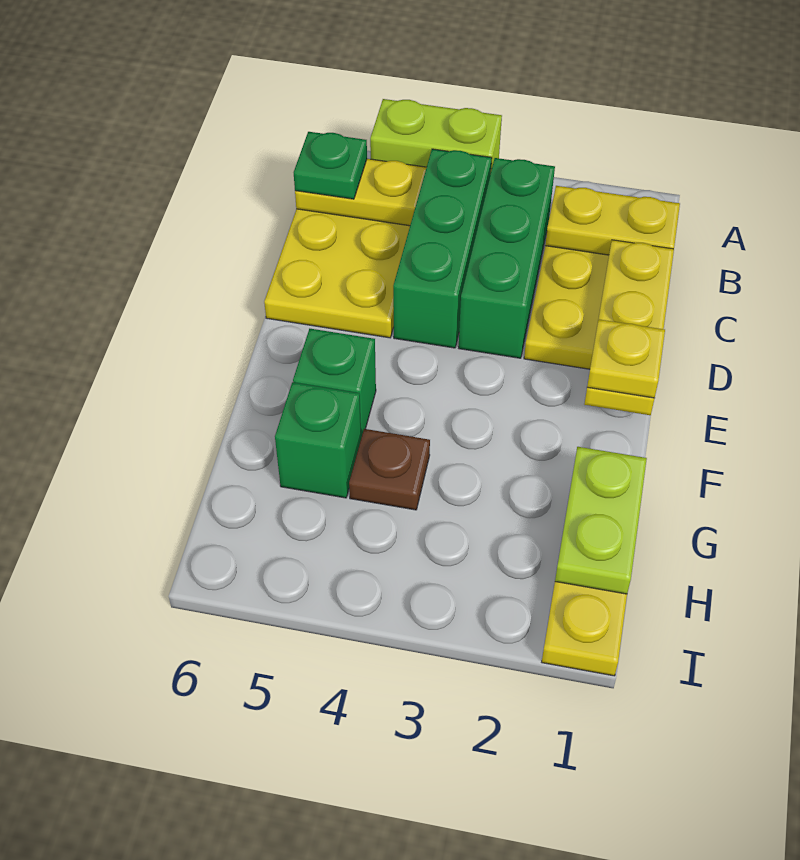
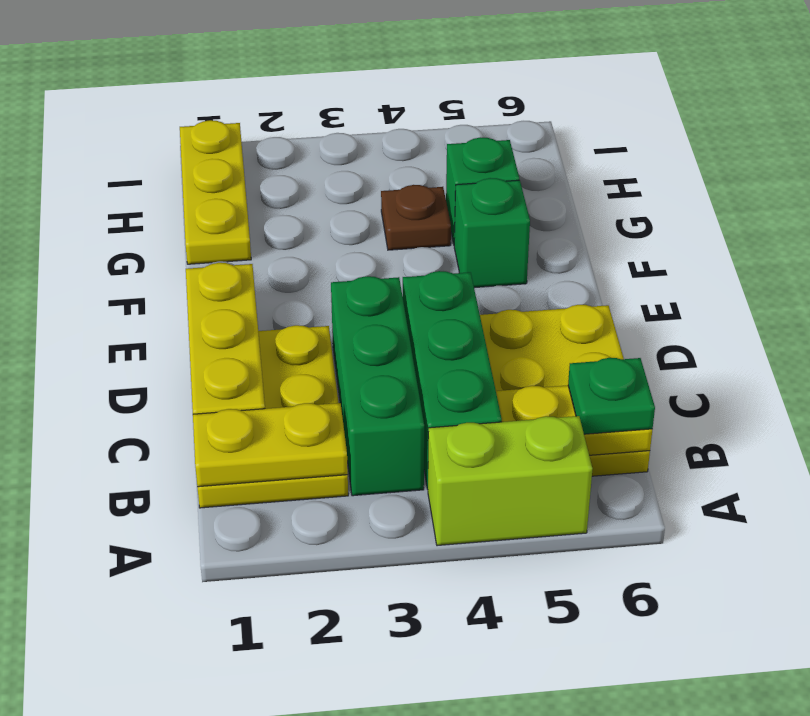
yellow 1x1 plate [587,319,665,398] -> none
lime 1x2 plate [555,447,647,594] -> none

